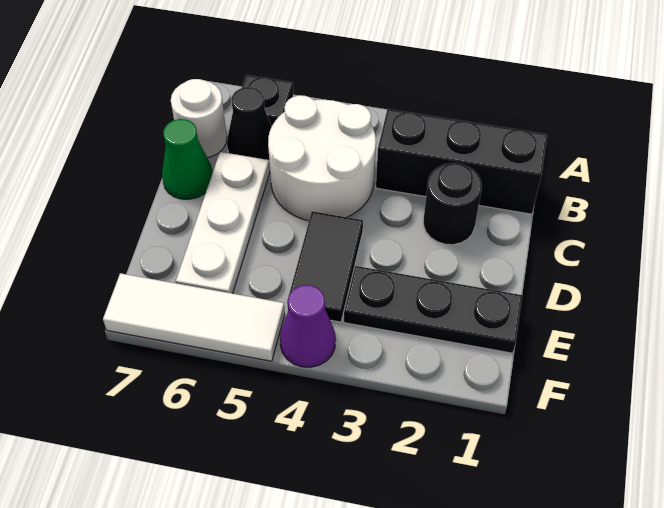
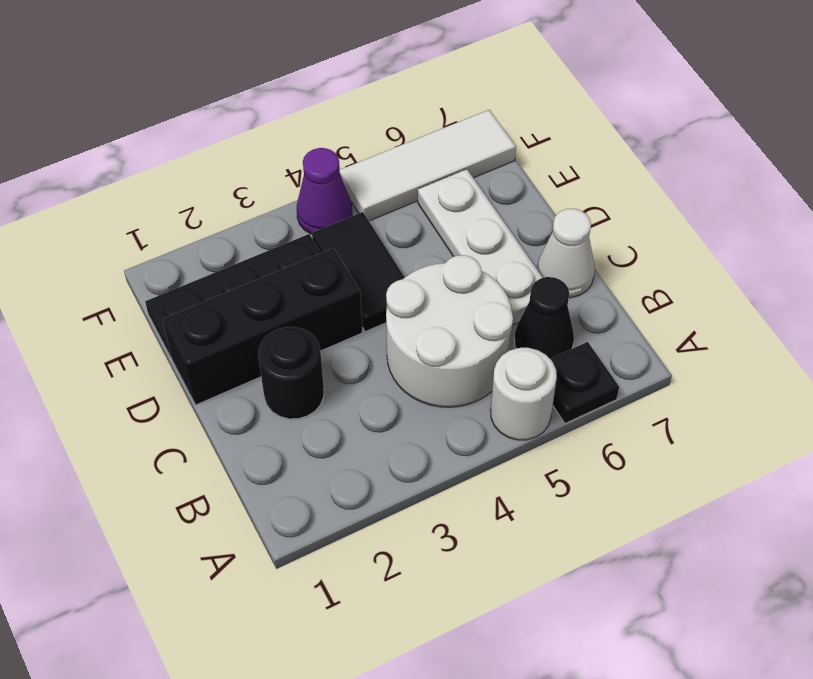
black 1x3 brick [376,109,547,214] -> black 1x3 brick moved to [162,248,362,405]
white 1x1 round brick [171,79,227,158] -> white 1x1 round brick moved to [491,348,557,440]
green 1x1 cone [162,119,213,199] -> white 1x1 cone [537,209,595,298]

